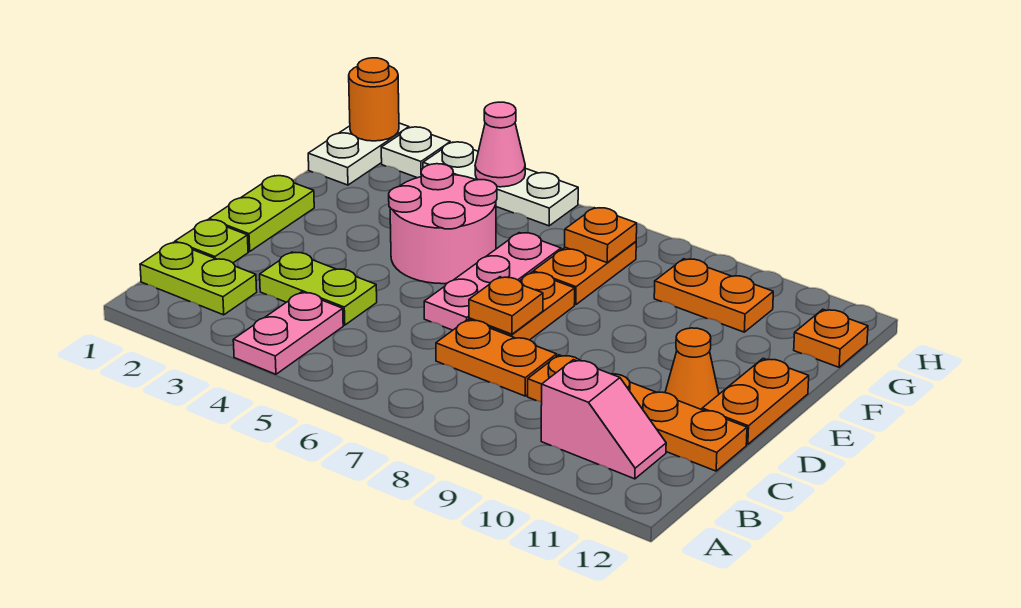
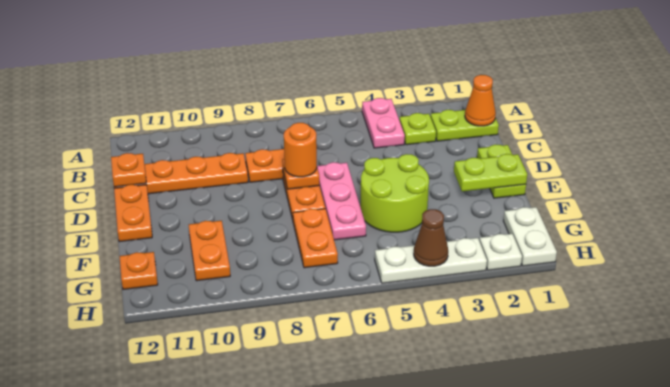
pink 1x2 slope [541,360,666,479] -> none
lime 1x1 plate [175,220,248,263] -> lime 1x1 plate moved to [399,113,436,145]
lime 1x2 plate [260,252,377,325] -> lime 1x2 plate moved to [454,154,527,192]
orange 1x1 cone [665,328,719,410] -> orange 1x1 cone moved to [465,75,496,126]
pink 2x2 round brick [389,164,497,284] -> lime 2x2 round brick [360,154,429,232]
orange 1x1 plate [565,208,637,263] -> orange 1x1 plate moved to [111,153,146,187]
orange 1x2 plate [654,259,773,332] -> orange 1x2 plate turned to [189,221,230,281]
orange 1x1 round brick [349,58,399,141] -> orange 1x1 round brick moved to [284,123,317,177]
pink 1x1 cone [475,102,525,187] -> brown 1x1 cone [414,209,448,266]

